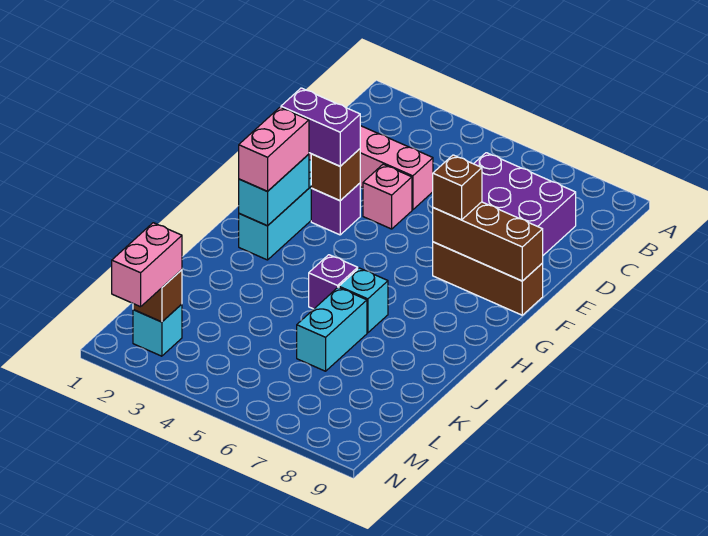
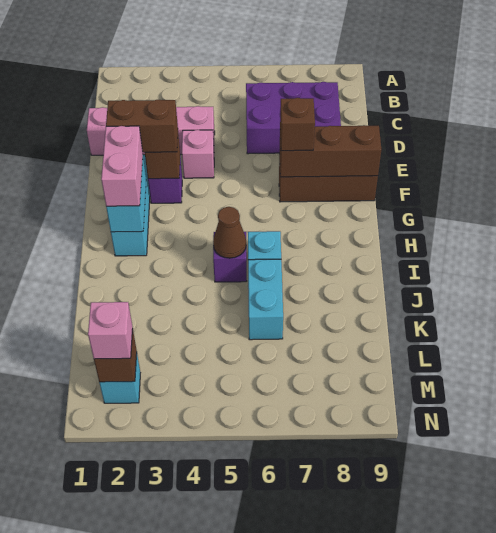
purple 1x2 brick [281,88,360,166] -> brown 1x2 brick [106,100,178,152]
none -> brown 1x1 cone [213,207,246,258]
pink 1x2 brick [112,223,182,307] -> pink 1x1 brick [88,302,133,359]

